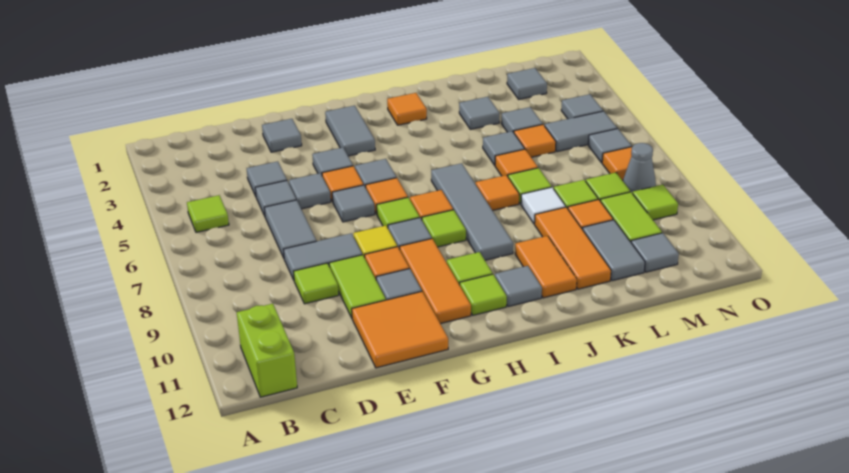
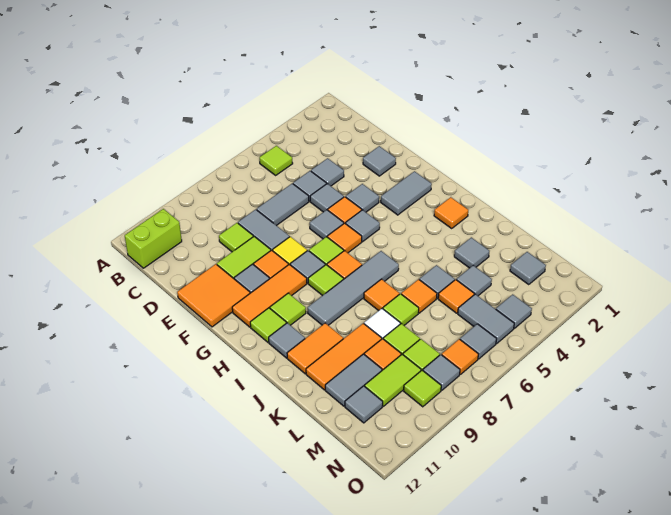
grey 1x1 cone [623,143,656,194] -> grey 1x1 tile [423,355,460,390]

